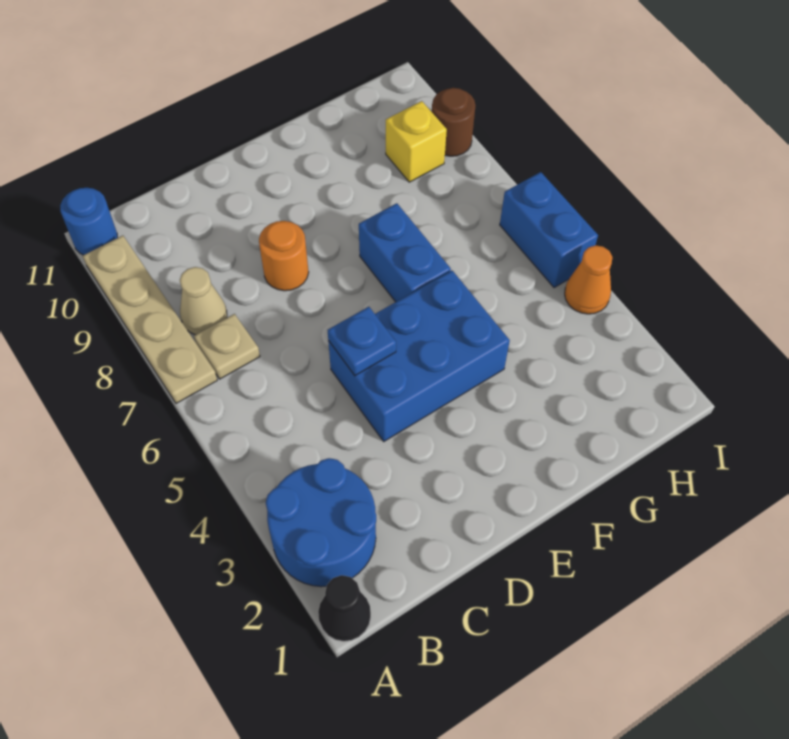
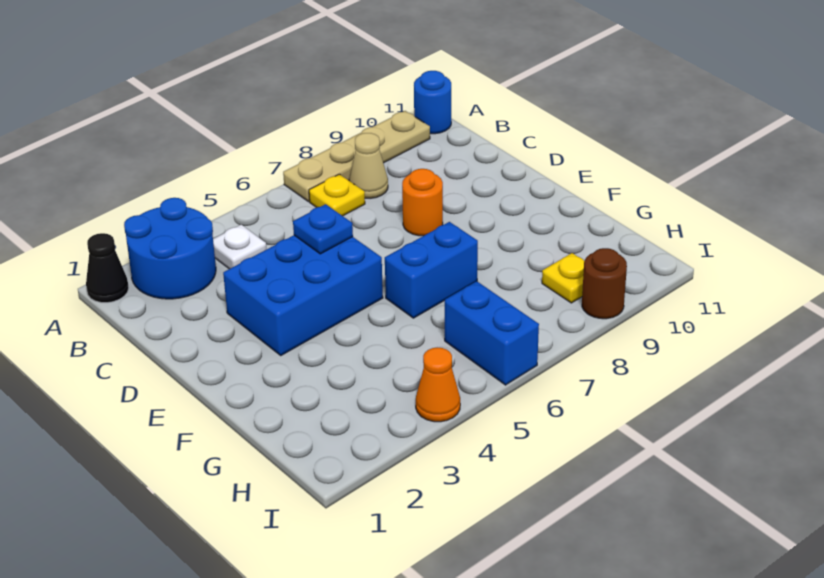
none -> white 1x1 plate [213,225,267,269]
tan 1x1 plate [194,314,260,379] -> yellow 1x1 plate [309,174,365,216]
blue 2x3 brick [328,271,510,441] -> blue 2x3 brick turned to [223,235,383,355]
yellow 1x1 brick [386,101,447,182] -> yellow 1x1 plate [542,253,584,303]
blue 1x2 brick [500,172,598,288] -> blue 1x2 brick turned to [445,281,539,385]

